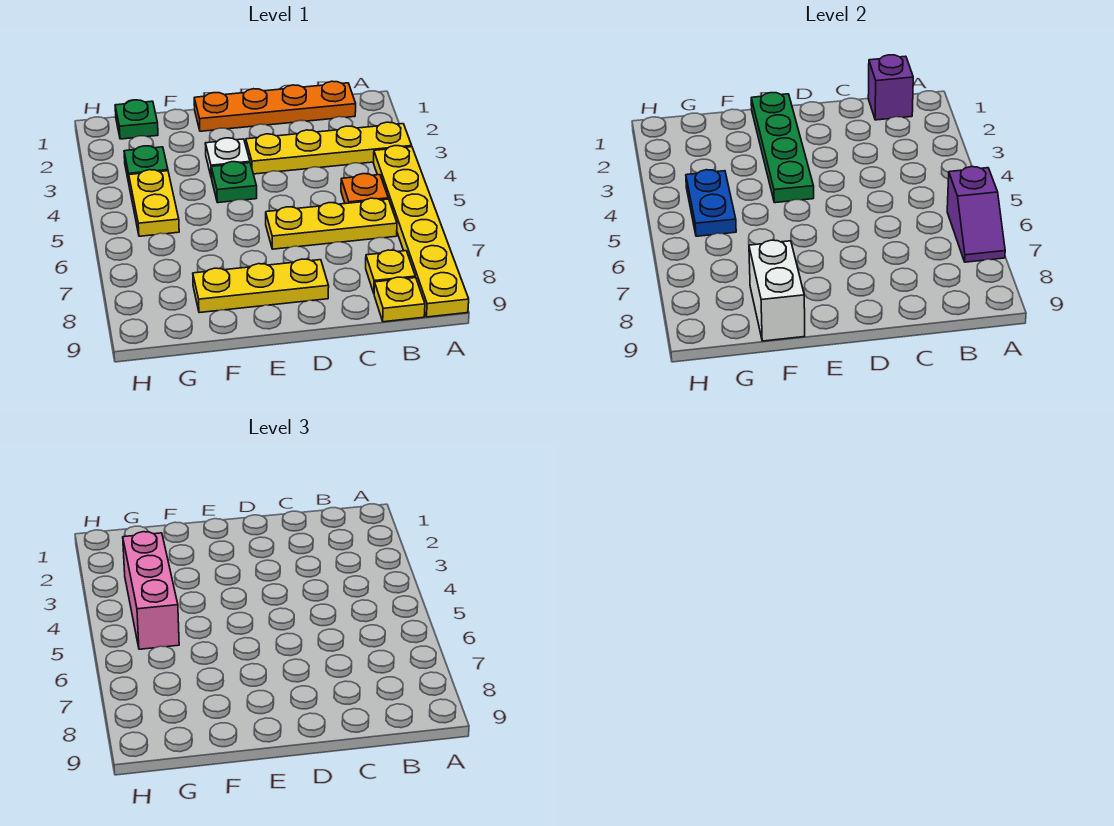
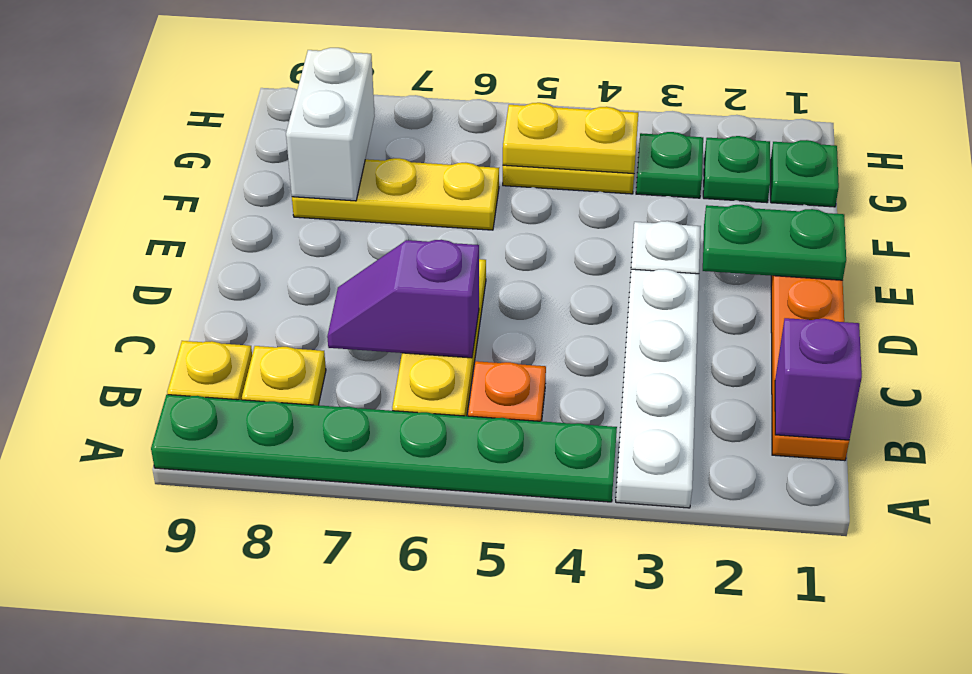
yellow 1x4 plate [246,122,412,174] -> white 1x4 plate [616,269,699,508]
yellow 1x6 plate [373,146,469,317] -> green 1x6 plate [151,395,617,502]
purple 1x2 slope [947,167,1005,262] -> purple 1x2 slope moved to [327,240,479,358]
yellow 1x3 plate [193,259,329,313] -> yellow 1x3 plate turned to [292,158,499,230]
green 1x4 plate [751,93,814,203] -> green 1x2 plate [703,205,846,280]
green 1x1 plate [211,162,257,203] -> green 1x1 plate moved to [703,136,770,203]
white 1x2 brick [749,240,805,341] -> white 1x2 brick turned to [286,48,375,201]
pink 1x3 brick [123,532,179,649] -> none
blue 1x2 plate [686,170,736,236] -> yellow 1x2 plate [503,103,638,174]

